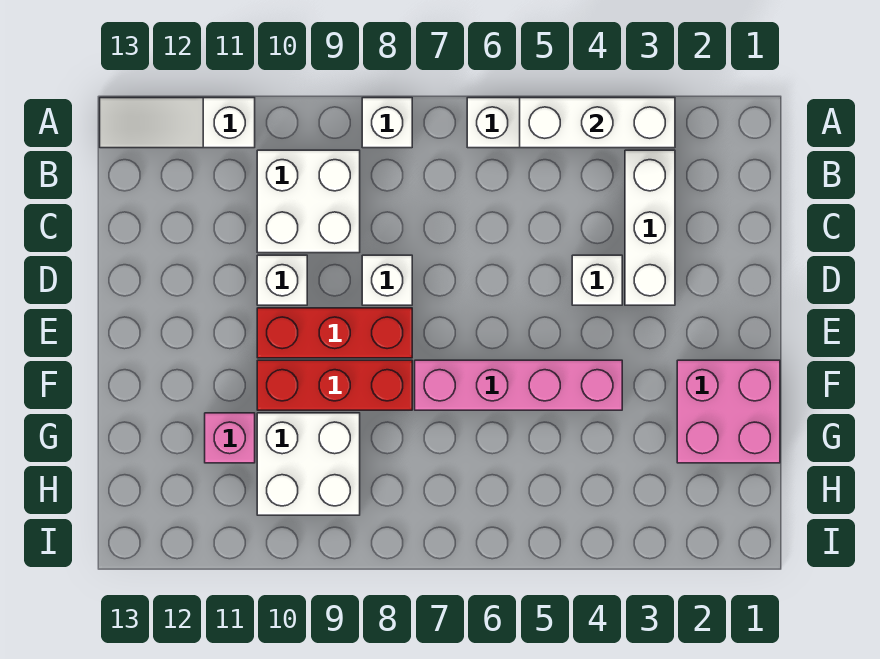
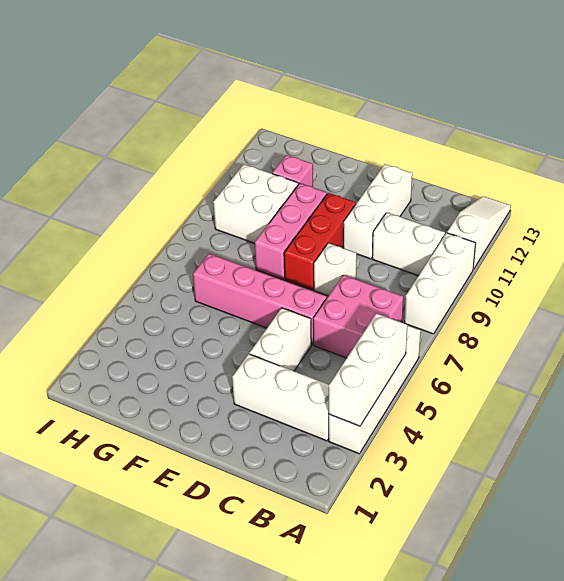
white 1x1 brick [362,98,412,148] -> white 1x3 brick [404,233,476,334]
white 2x2 brick [257,150,360,253] -> white 1x2 brick [372,213,445,276]
white 1x1 brick [572,255,622,305] -> white 1x2 brick [249,308,311,371]
white 1x1 brick [257,255,307,305] -> white 1x3 brick [343,164,412,259]
pink 2x2 brick [677,360,780,463] -> pink 2x2 brick moved to [313,275,403,358]
pink 1x4 brick [415,360,622,410] -> pink 1x4 brick turned to [193,254,327,345]
red 1x3 brick [257,360,412,410] -> pink 1x3 brick [255,183,327,279]

